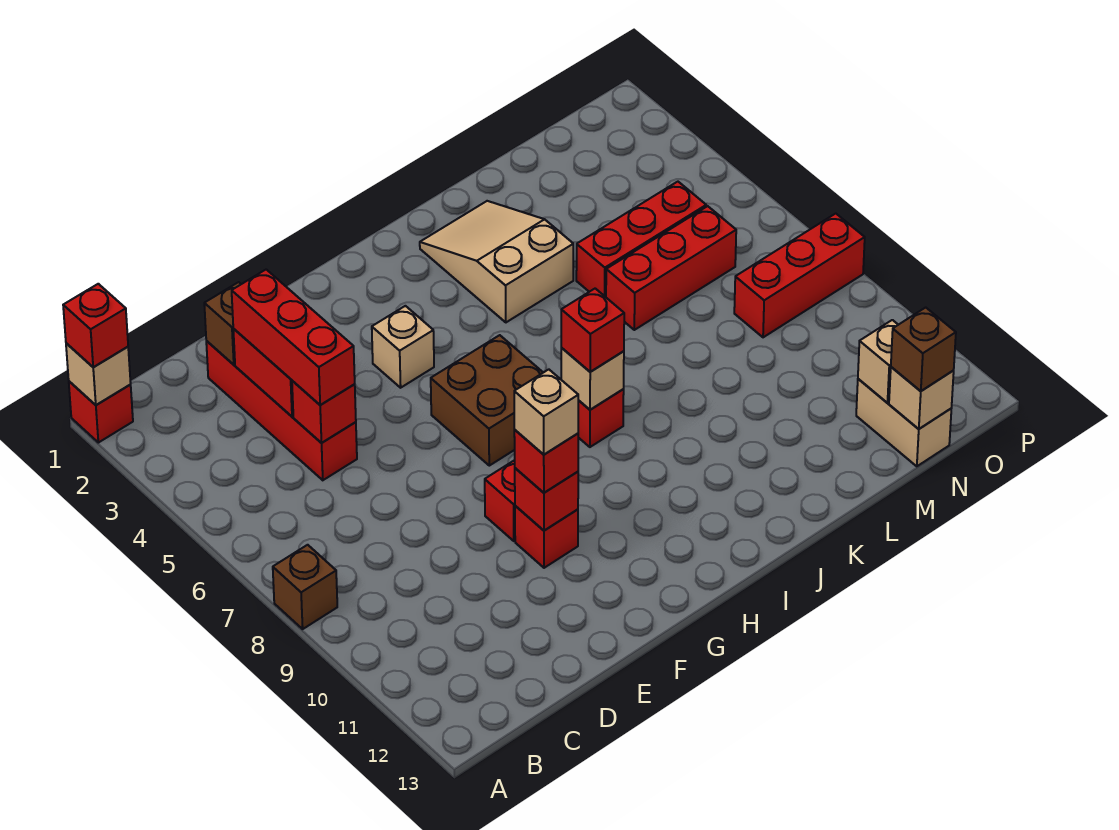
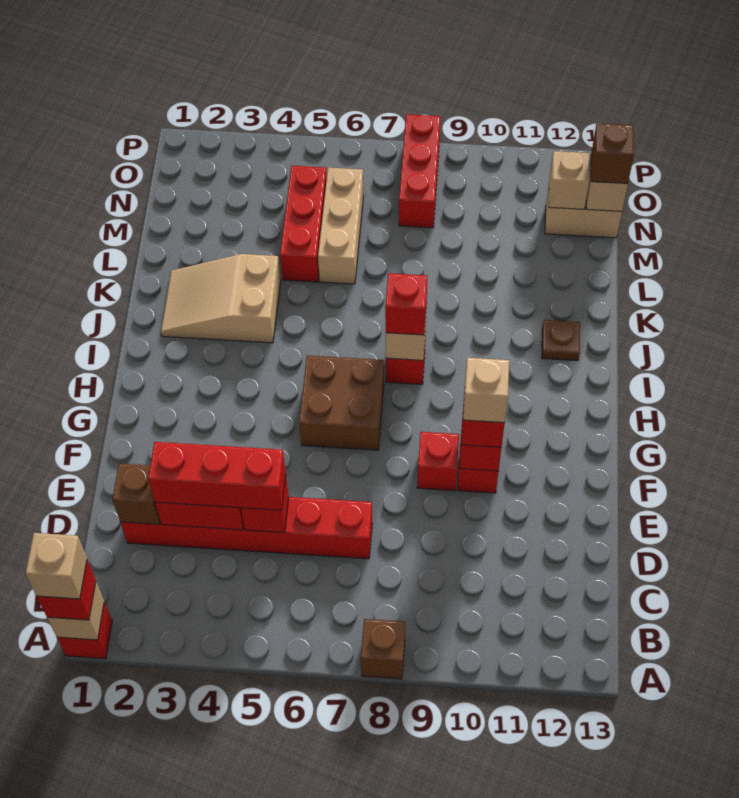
red 1x4 brick [206,341,357,480] -> red 1x6 brick [120,497,372,559]
tan 1x1 brick [372,306,434,388] -> tan 1x1 brick moved to [25,533,87,599]
none -> brown 1x1 plate [542,320,580,361]
red 1x3 brick [606,206,736,330] -> tan 1x3 brick [318,168,364,284]

